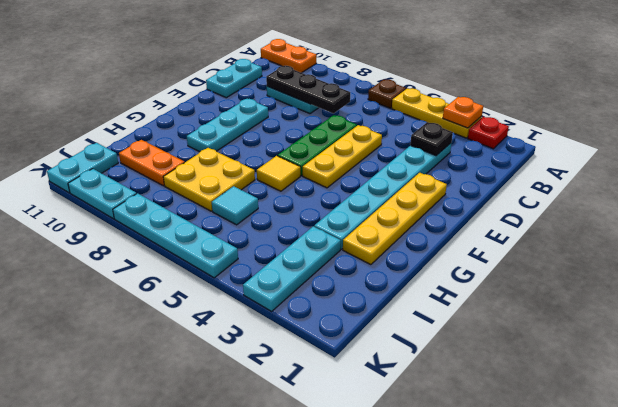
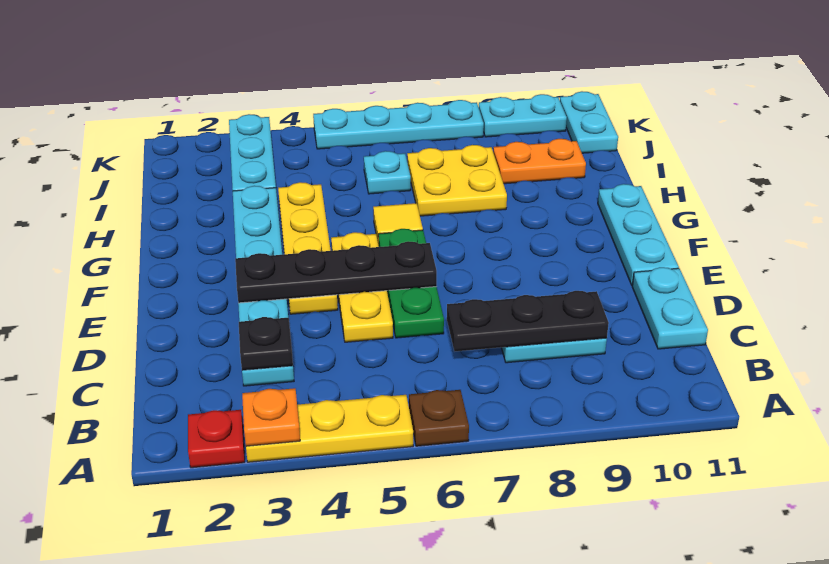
orange 1x2 plate [261,39,316,73] -> none
yellow 1x4 plate [343,173,447,265] -> yellow 1x4 plate moved to [278,182,338,314]
none -> black 1x4 plate [235,241,437,303]
cyan 1x3 plate [187,99,268,152] -> cyan 1x3 plate moved to [598,184,679,285]
cyan 1x1 tile [212,186,258,225] -> cyan 1x1 plate [364,151,411,194]

